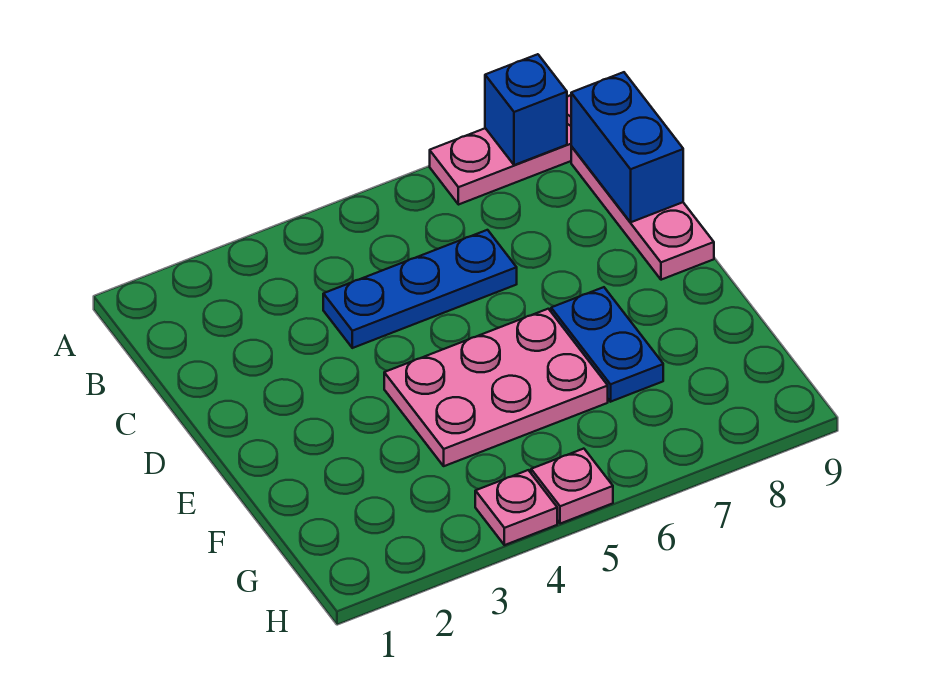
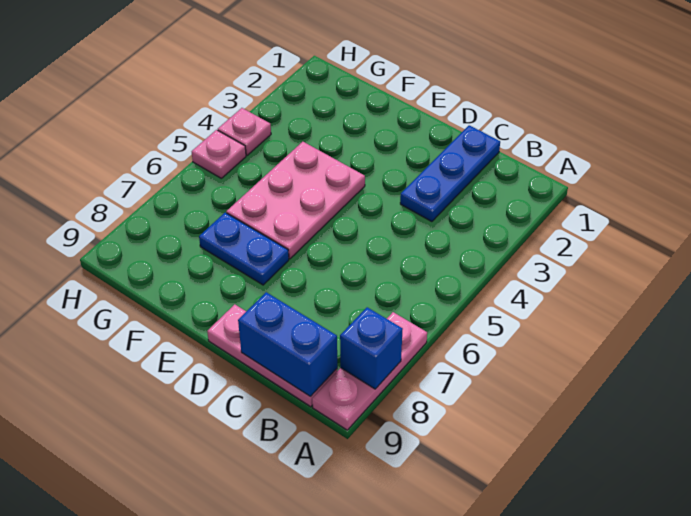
blue 1x3 plate [323,230,517,348] -> blue 1x3 plate moved to [400,125,500,222]

